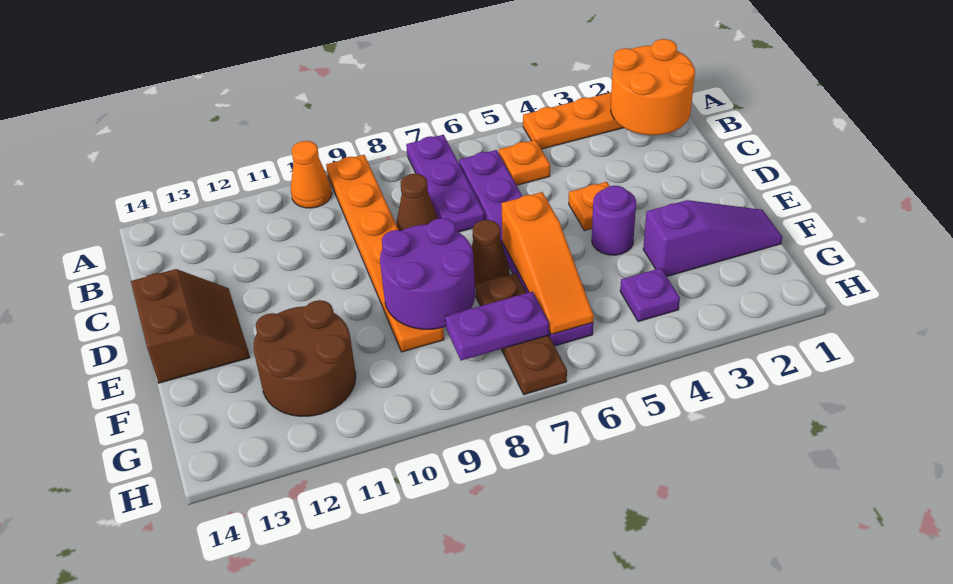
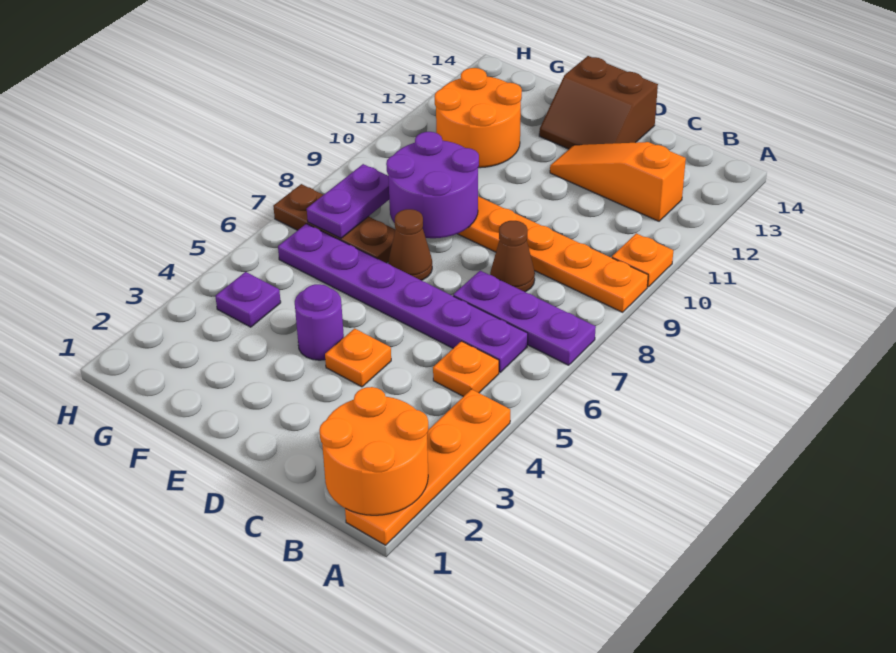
orange 1x1 cone [291,141,332,208] -> orange 1x1 plate [612,233,673,287]
orange 1x3 slope [502,192,594,334] -> orange 1x3 slope moved to [550,142,686,221]
purple 1x3 slope [643,200,782,276] -> none
brown 2x2 round brick [254,300,356,416] -> orange 2x2 round brick [435,68,522,168]

